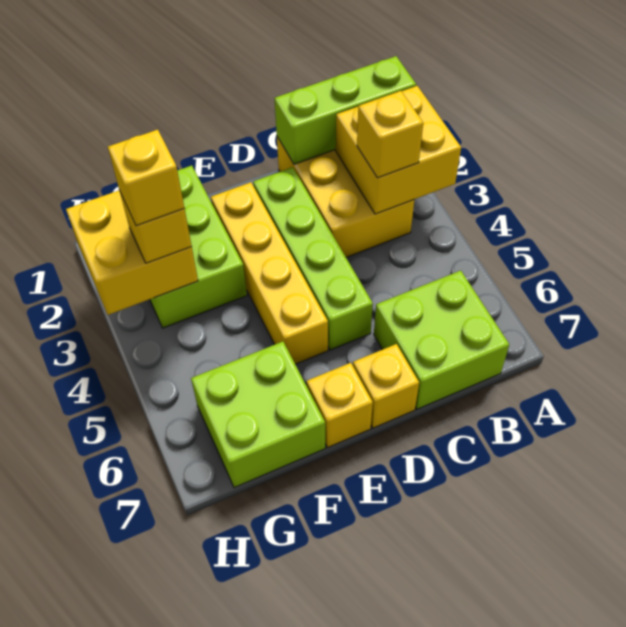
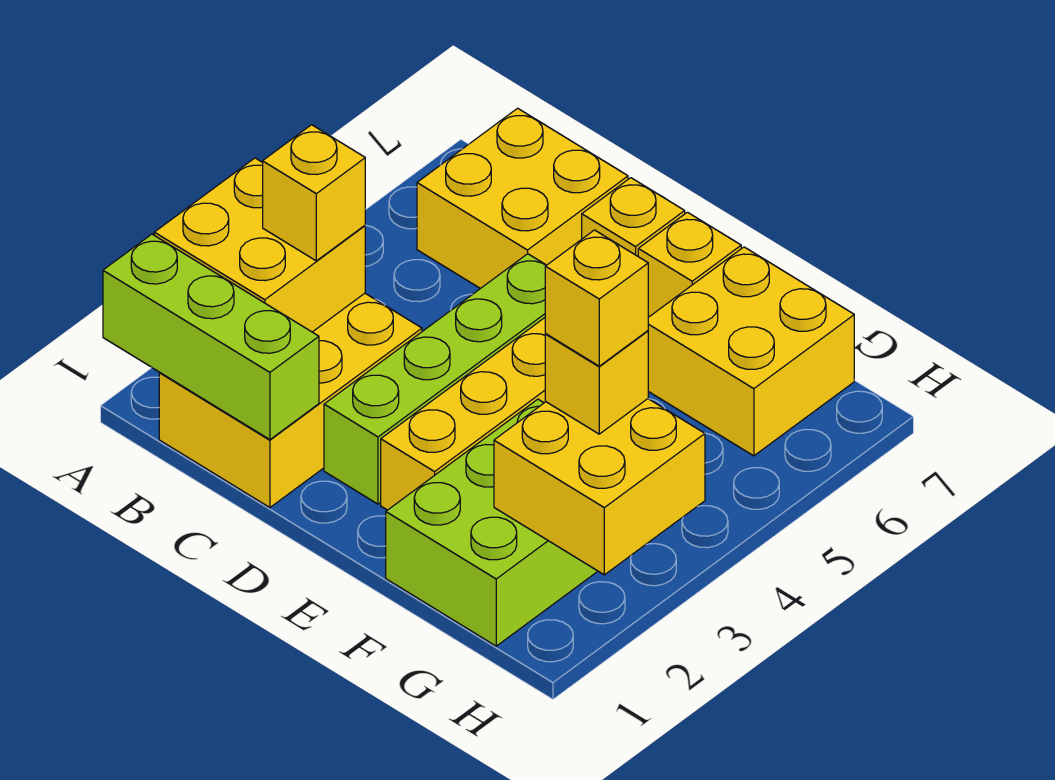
lime 2x2 brick [374,271,509,409] -> yellow 2x2 brick [417,108,628,289]
lime 2x2 brick [191,342,325,488] -> yellow 2x2 brick [648,247,854,456]

